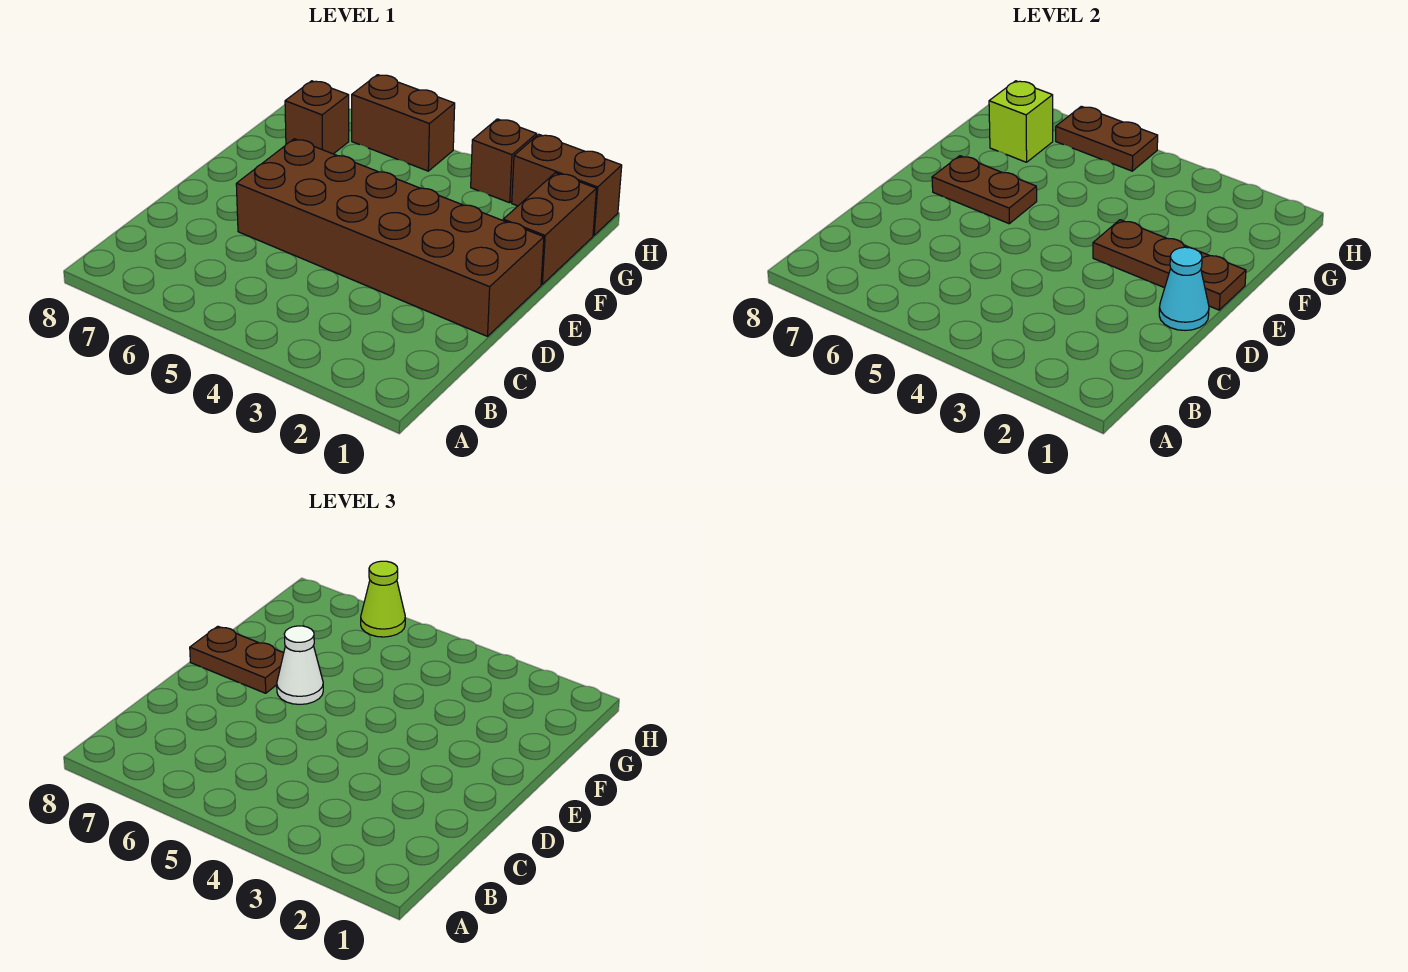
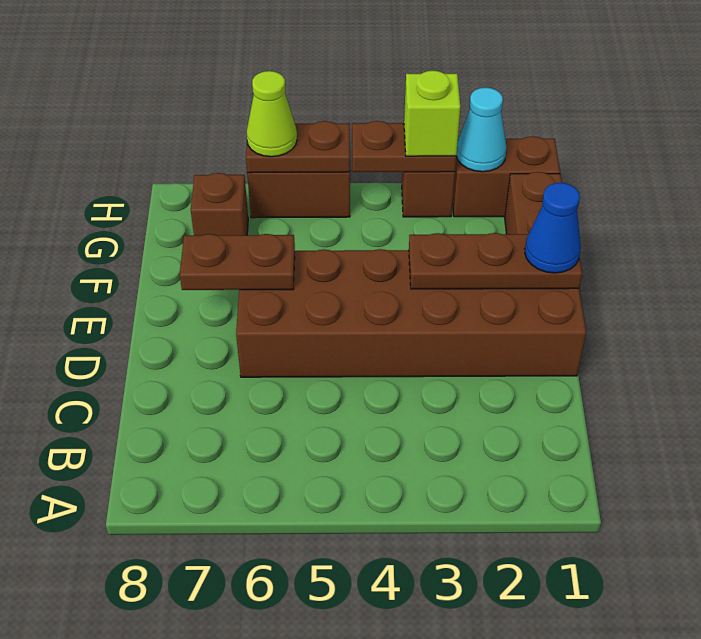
cyan 1x1 cone [1159,247,1209,331] -> cyan 1x1 cone moved to [456,87,506,172]
none -> blue 1x1 cone [525,183,581,273]
white 1x1 cone [277,626,323,704] -> none
brown 1x2 plate [190,626,284,693] -> brown 1x2 plate moved to [352,121,456,172]
lime 1x1 brick [989,81,1053,162] -> lime 1x1 brick moved to [404,70,460,156]

